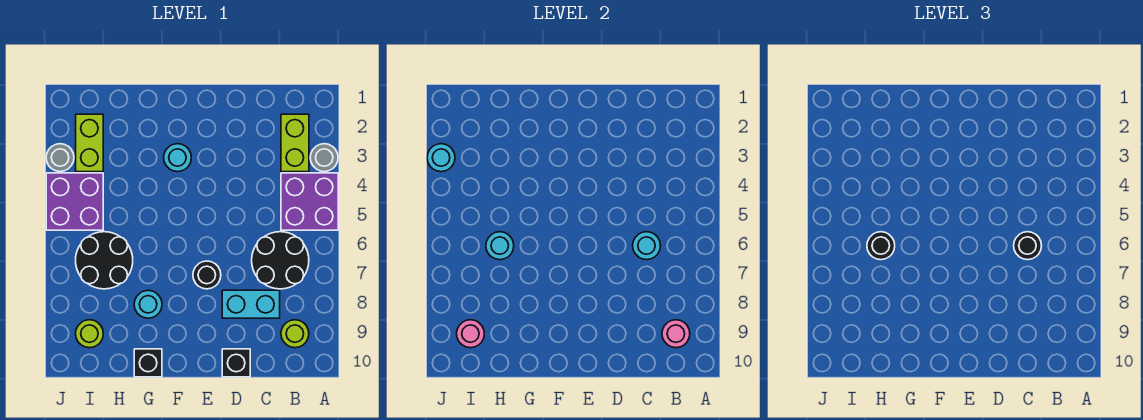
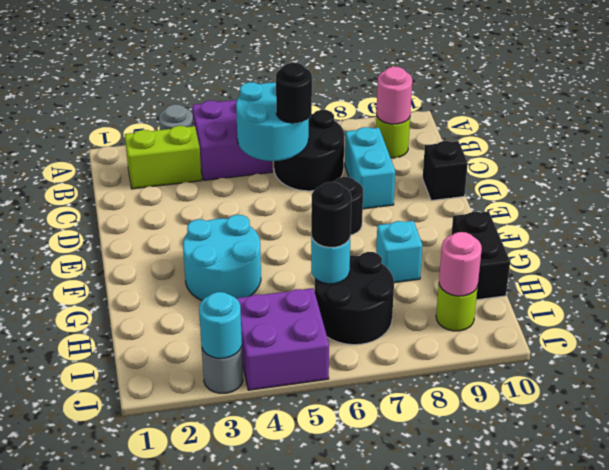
cyan 1x1 round brick [633,232,661,260] -> cyan 2x2 round brick [236,82,309,161]
cyan 1x1 round brick [164,144,191,172] -> cyan 2x2 round brick [183,215,261,300]
cyan 1x1 round brick [134,290,162,318] -> cyan 1x1 brick [376,221,423,283]
black 1x1 brick [134,349,162,377] -> black 1x2 brick [451,211,510,300]
lime 1x2 brick [76,114,103,172] -> none

